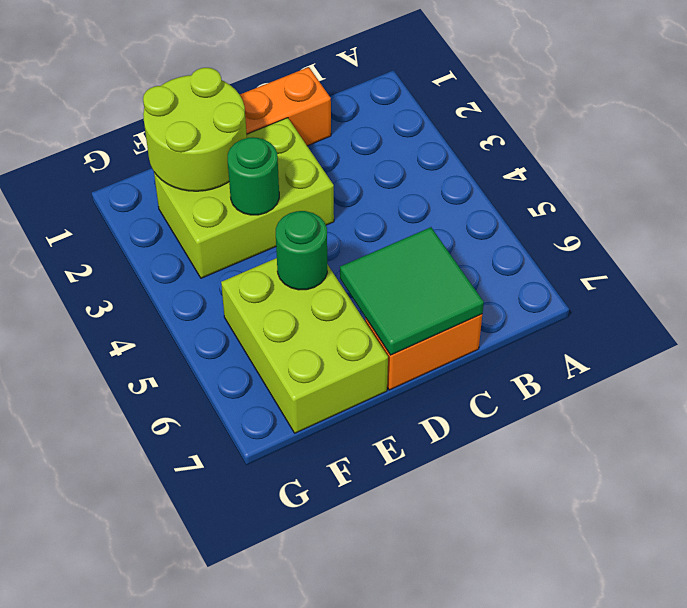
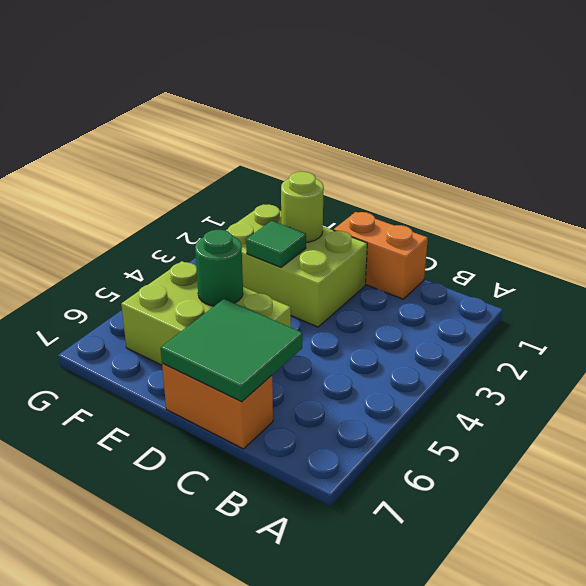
lime 2x2 round brick [143,68,247,191] -> lime 1x1 round brick [281,172,324,242]
green 1x1 round brick [228,137,279,215] -> green 1x1 tile [246,221,306,267]
lime 2x3 brick [221,258,388,433] -> lime 2x3 brick turned to [121,261,291,365]

